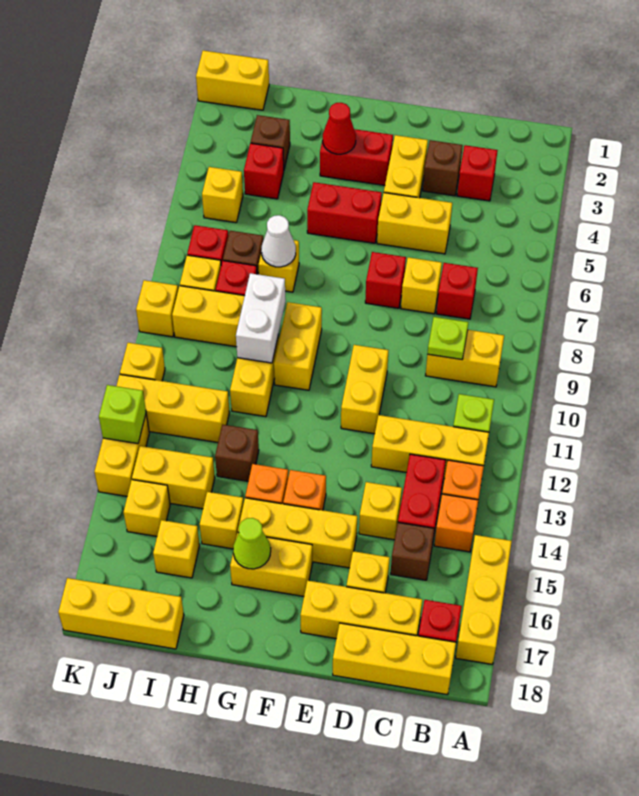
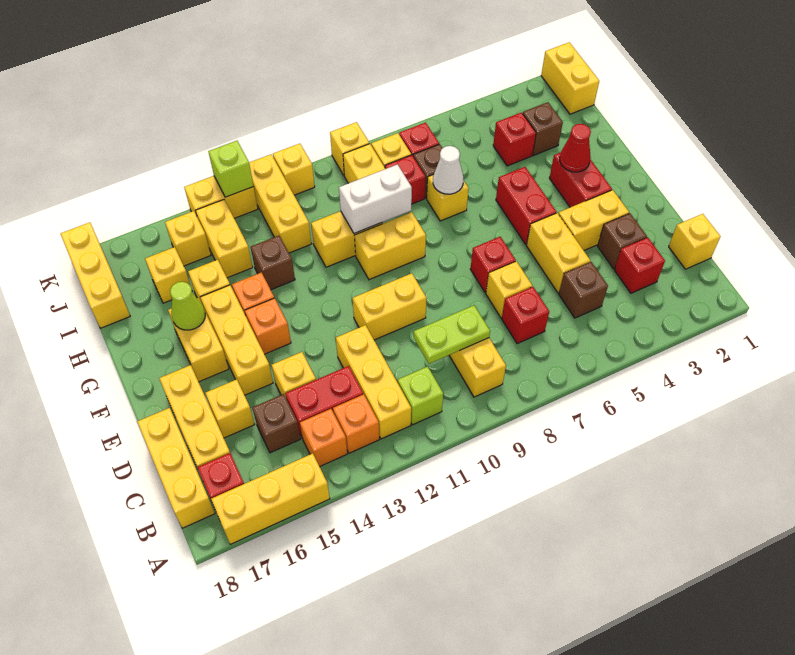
none -> brown 1x1 brick [559,262,608,318]
lime 1x1 plate [428,317,468,360] -> lime 1x2 plate [414,305,490,364]
yellow 1x1 brick [202,167,243,223] -> yellow 1x1 brick moved to [669,214,721,269]

